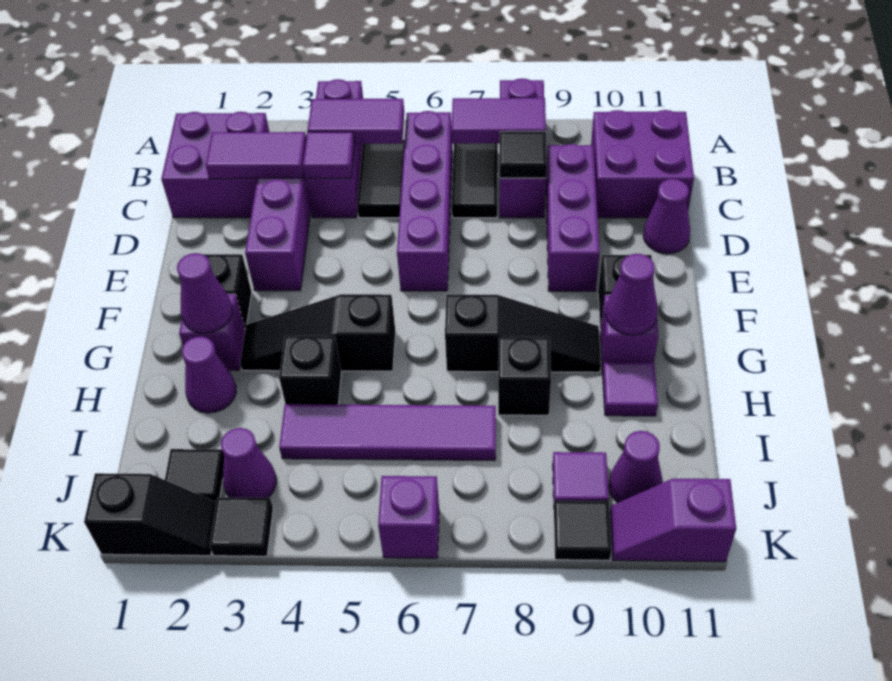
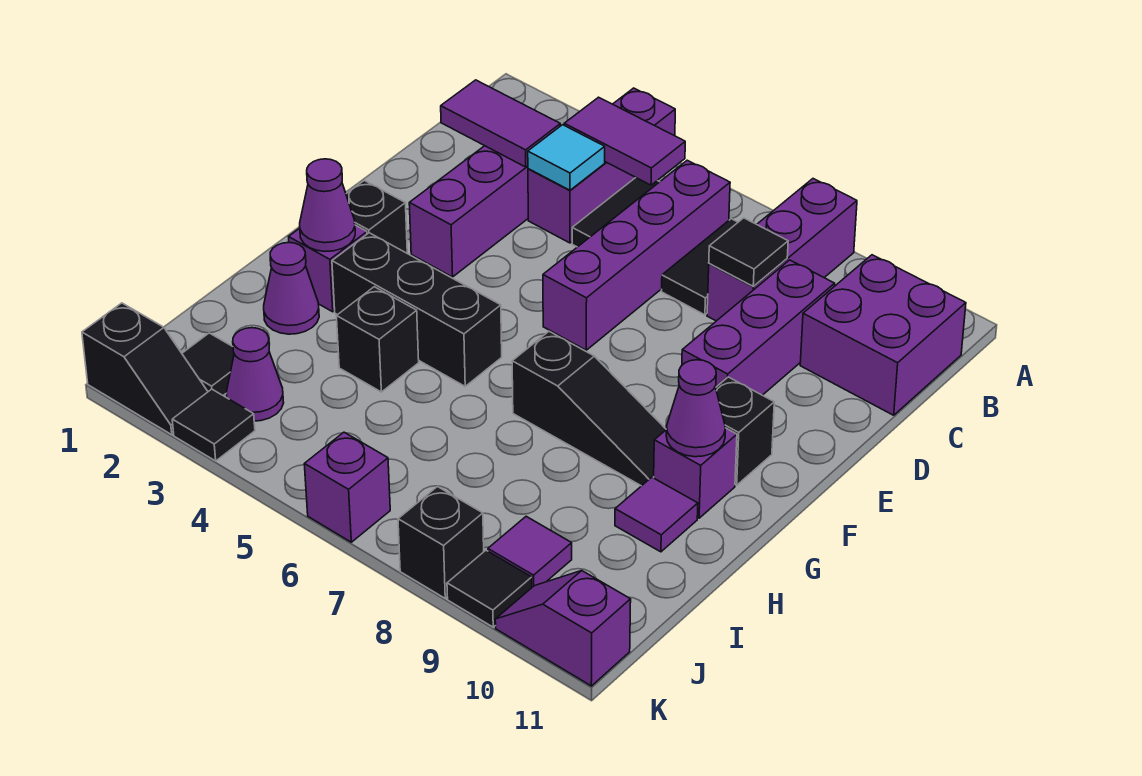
purple 2x2 brick [161,112,269,218] -> none
purple 1x2 tile [451,98,546,144] -> none
purple 1x1 tile [303,132,355,179] -> cyan 1x1 tile [528,125,605,190]
purple 1x1 cone [643,179,690,254] -> none
black 1x3 slope [240,294,396,371] -> black 1x3 brick [332,233,502,386]
black 1x1 brick [498,337,551,415] -> black 1x1 brick moved to [398,487,484,598]
purple 1x4 tile [279,404,496,461] -> none
purple 1x1 cone [609,431,663,503] -> none

